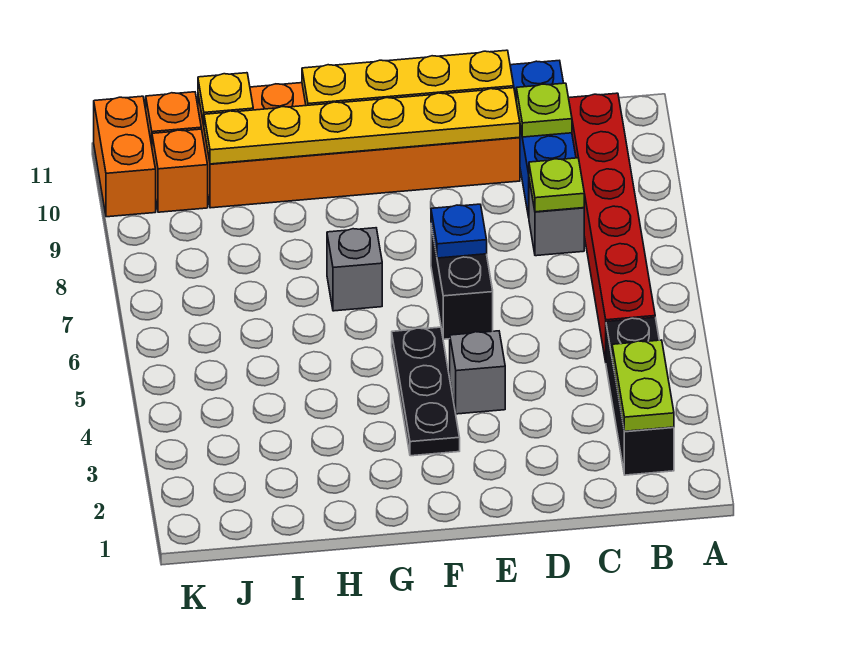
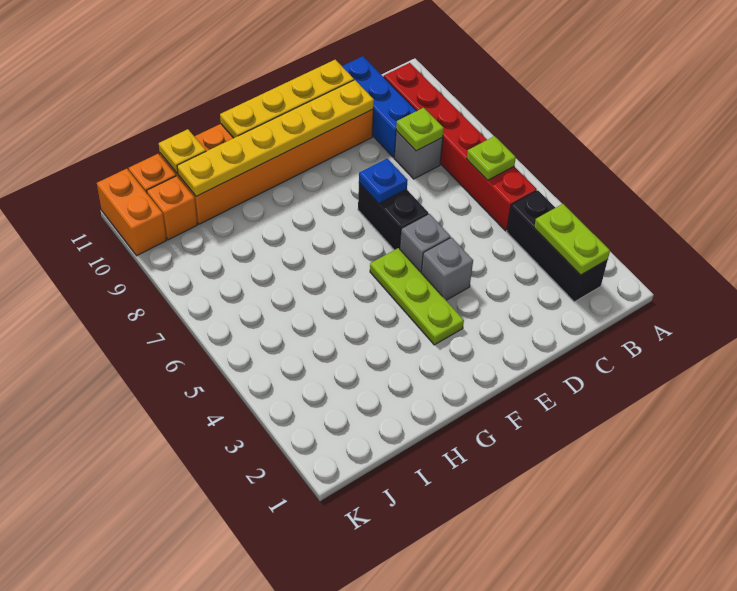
lime 1x1 plate [516,83,572,137] -> lime 1x1 plate moved to [467,136,516,180]
black 1x3 plate [392,327,460,456] -> lime 1x3 plate [370,248,464,345]
grey 1x1 brick [327,228,382,311] -> grey 1x1 brick moved to [400,214,451,272]

